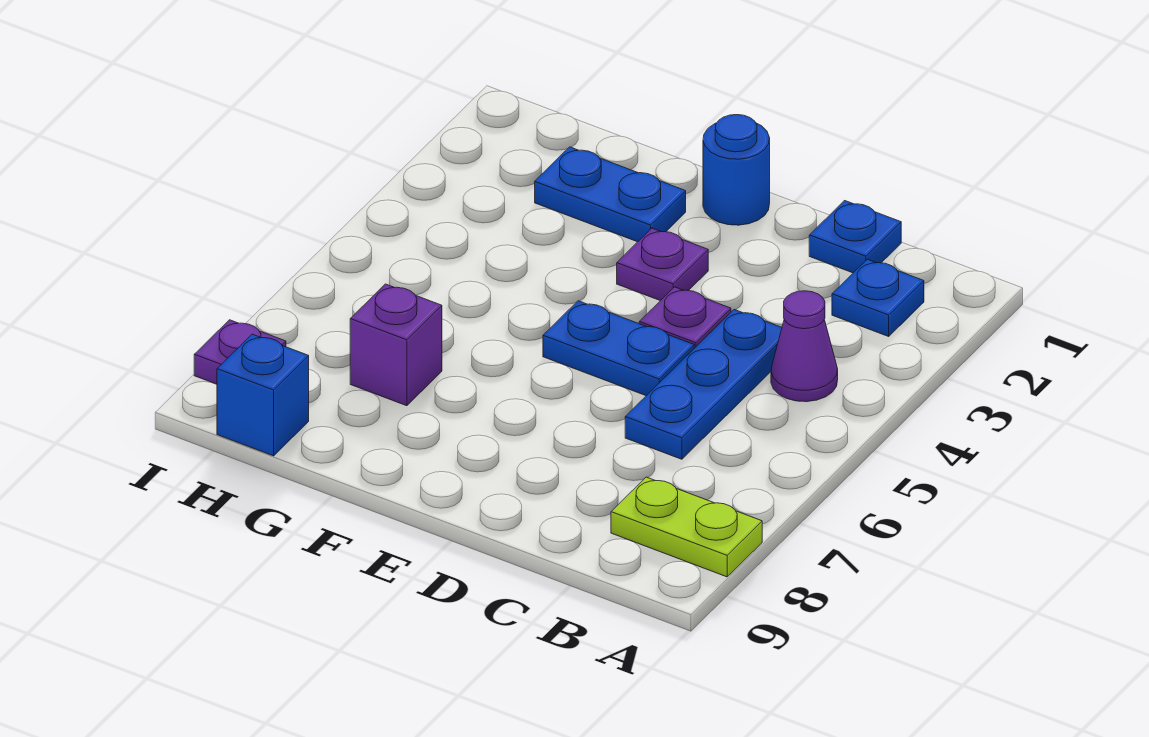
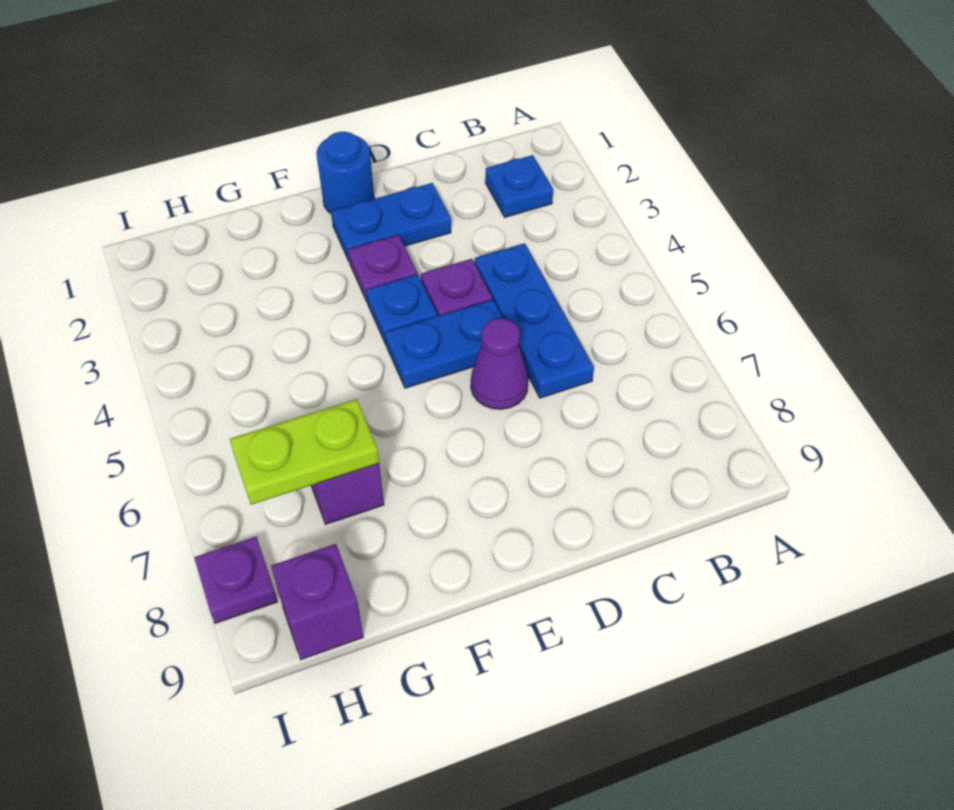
lime 1x2 plate [611,477,762,577] -> lime 1x2 plate moved to [230,399,379,505]
purple 1x1 cone [771,291,838,402] -> purple 1x1 cone moved to [471,318,528,409]
blue 1x1 plate [809,201,901,273] -> blue 1x1 plate moved to [366,274,437,344]
blue 1x2 plate [535,147,686,242] -> blue 1x2 plate moved to [331,183,451,261]
blue 1x1 brick [217,334,309,456] -> purple 1x1 brick [271,544,363,660]

